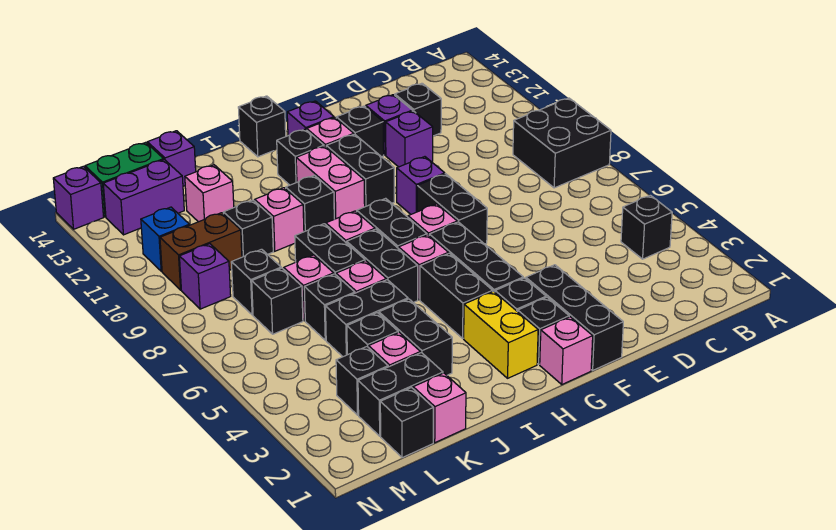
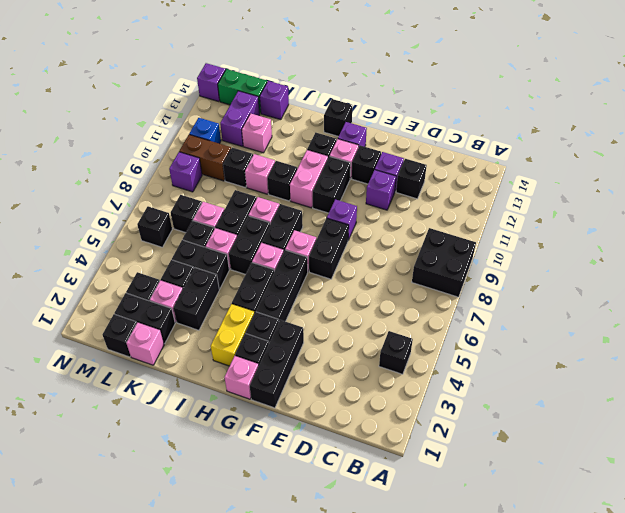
black 1x1 brick [231,249,281,315] -> black 1x1 brick moved to [137,206,172,247]
purple 1x2 brick [103,160,184,235] -> purple 1x2 brick turned to [220,91,260,146]

